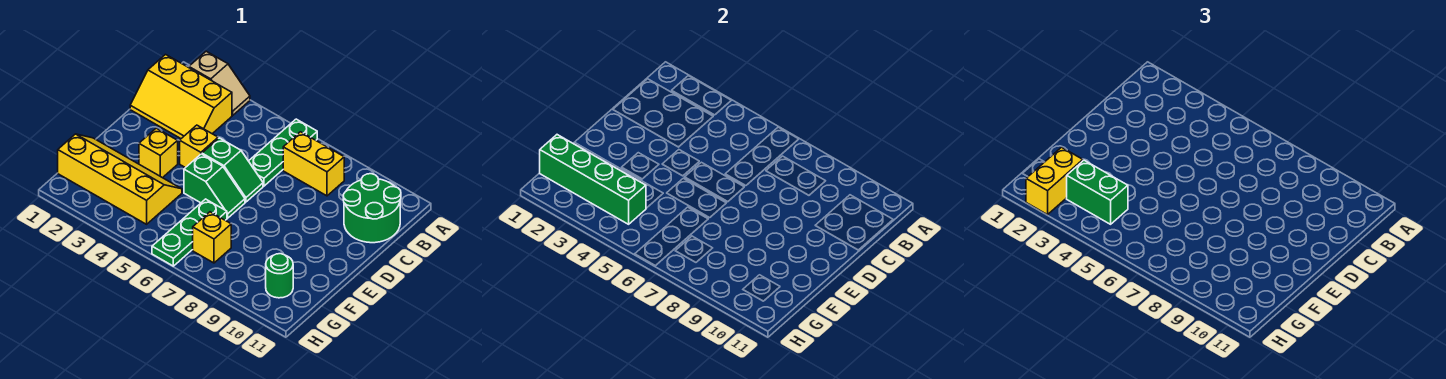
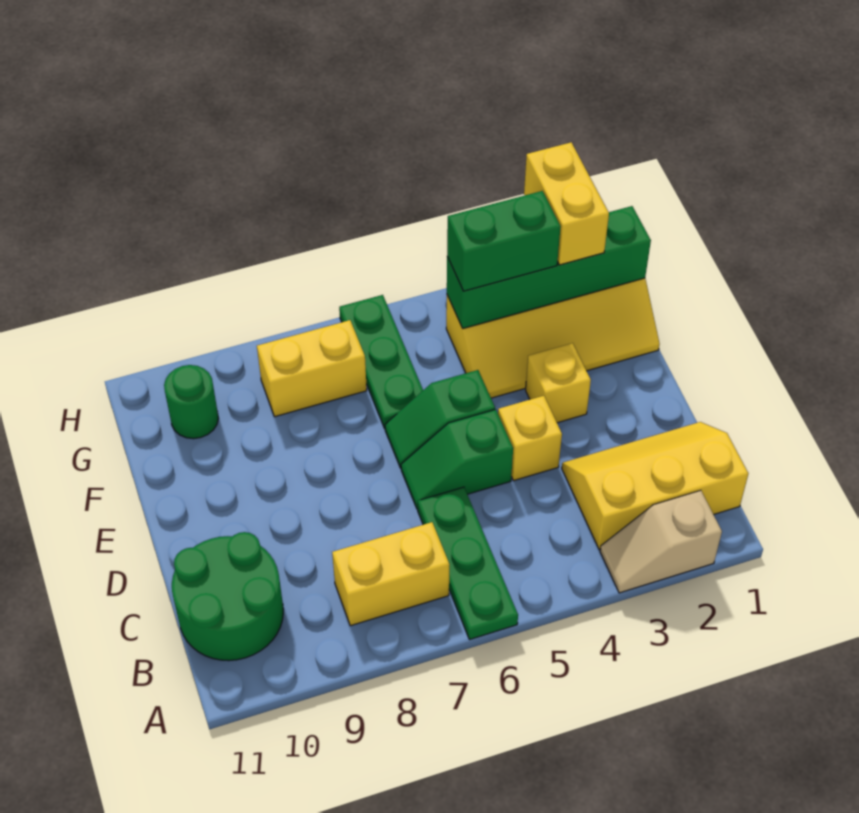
yellow 1x1 brick [193,212,231,263] -> yellow 1x2 brick [257,320,367,417]

